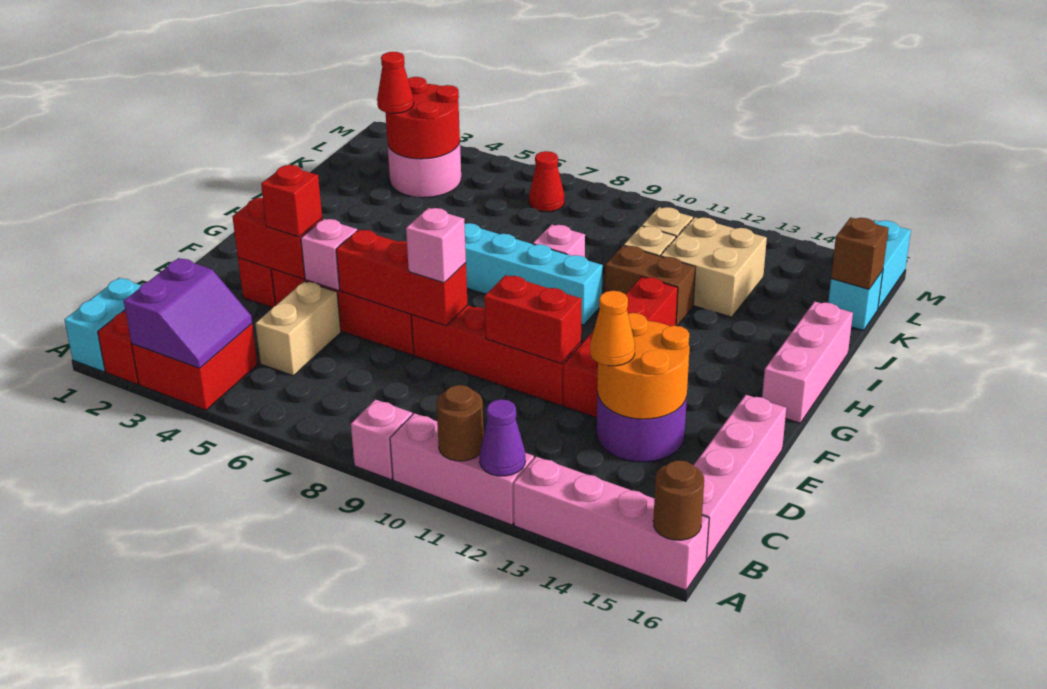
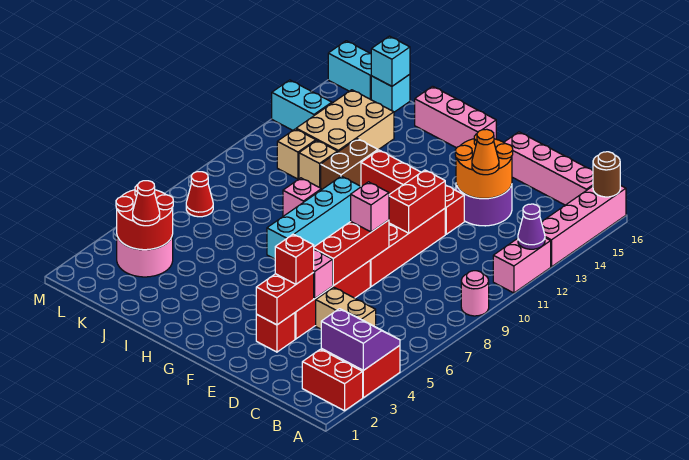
cyan 1x2 brick [64,278,141,372] -> cyan 1x2 brick moved to [272,80,332,131]
pink 1x1 brick [351,399,412,479] -> pink 1x1 round brick [461,271,489,316]
pink 1x3 brick [390,413,534,525] -> pink 1x2 brick [493,238,551,293]
brown 1x1 round brick [436,385,484,461] -> none
tan 2x2 brick [661,217,767,317] -> tan 2x3 brick [296,90,394,152]
brown 1x1 brick [831,217,889,289] -> cyan 1x1 brick [371,36,410,86]

